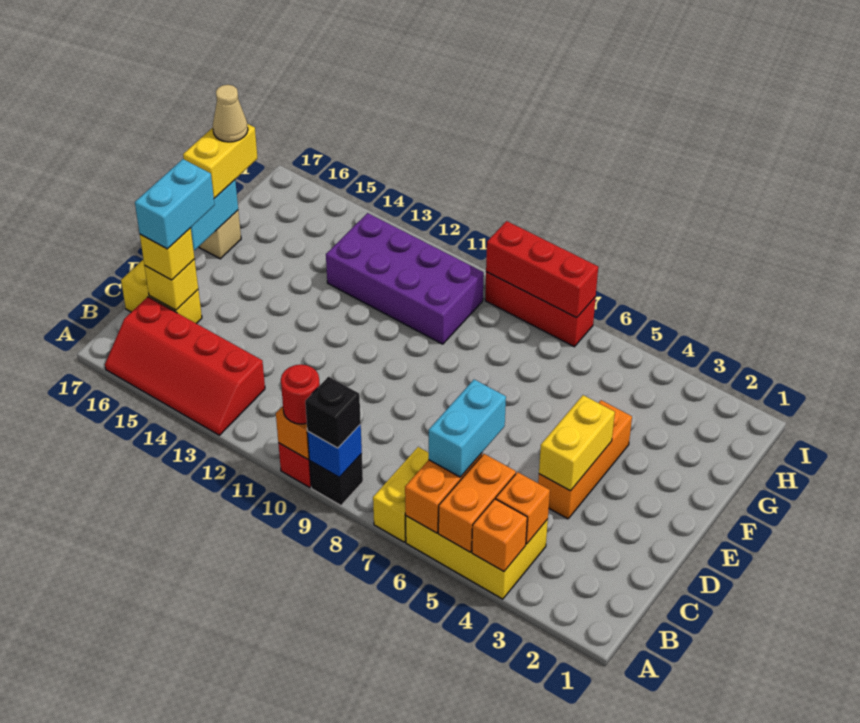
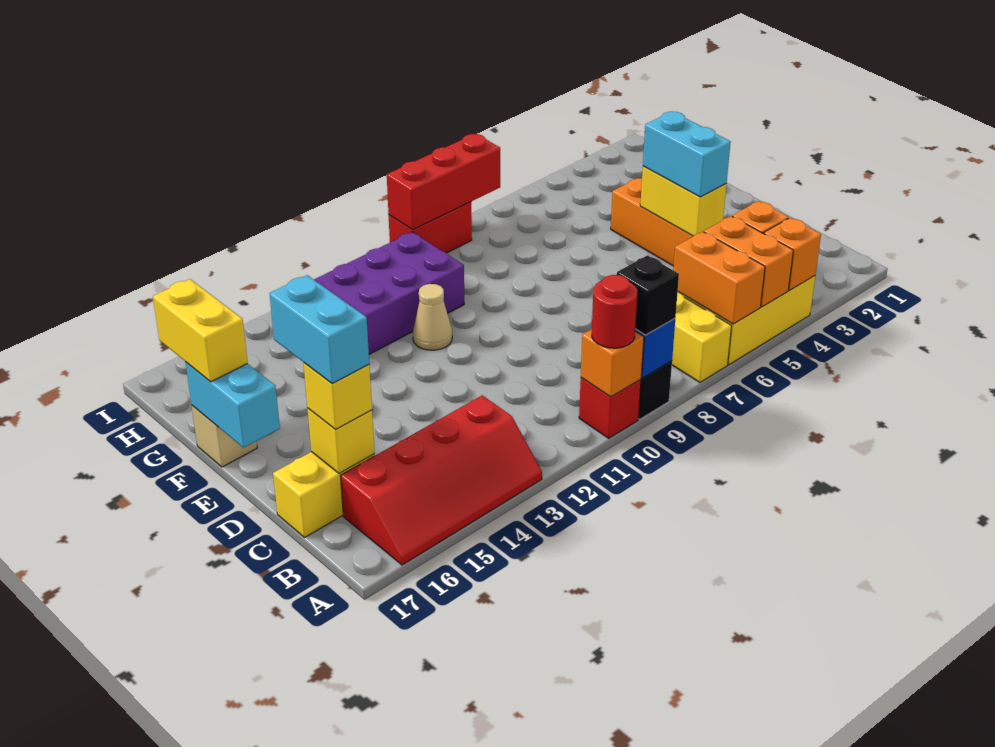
cyan 1x2 brick [429,379,506,477] -> cyan 1x2 brick moved to [643,112,731,197]
tan 1x1 cone [213,85,248,142] -> tan 1x1 cone moved to [413,284,452,350]
red 1x3 brick [485,272,596,347] -> red 1x2 brick [389,202,472,253]

